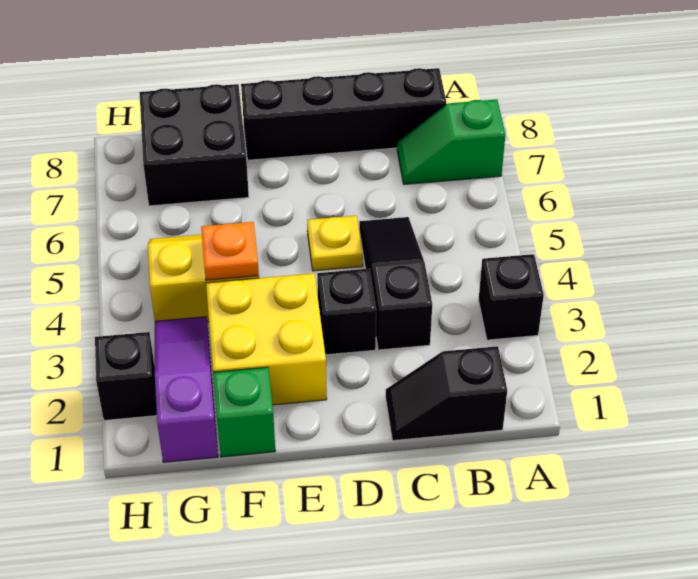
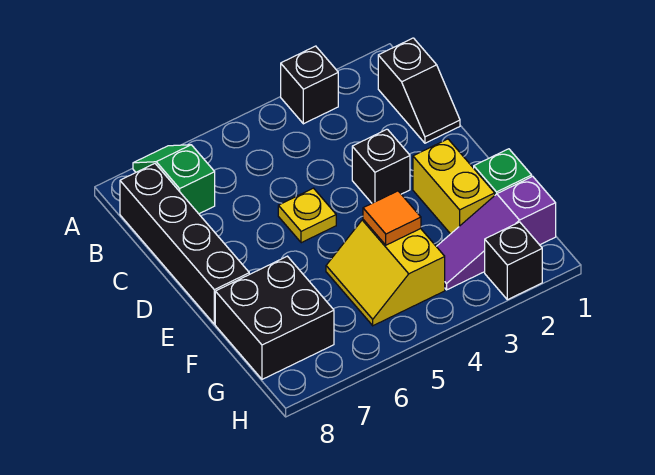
green 1x2 slope [397,99,506,184] -> green 1x2 slope turned to [133,145,215,214]
black 1x3 slope [359,217,432,350] -> none
yellow 2x2 brick [206,273,327,405] -> yellow 1x2 brick [413,139,495,234]
orange 1x1 plate [201,222,259,280] -> orange 1x1 tile [363,191,421,245]

